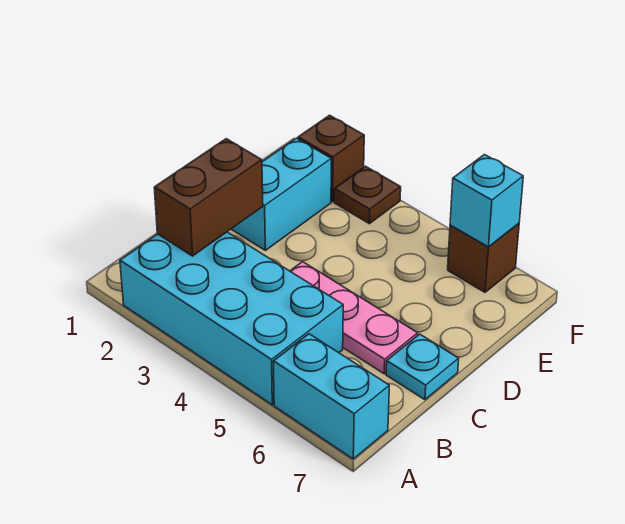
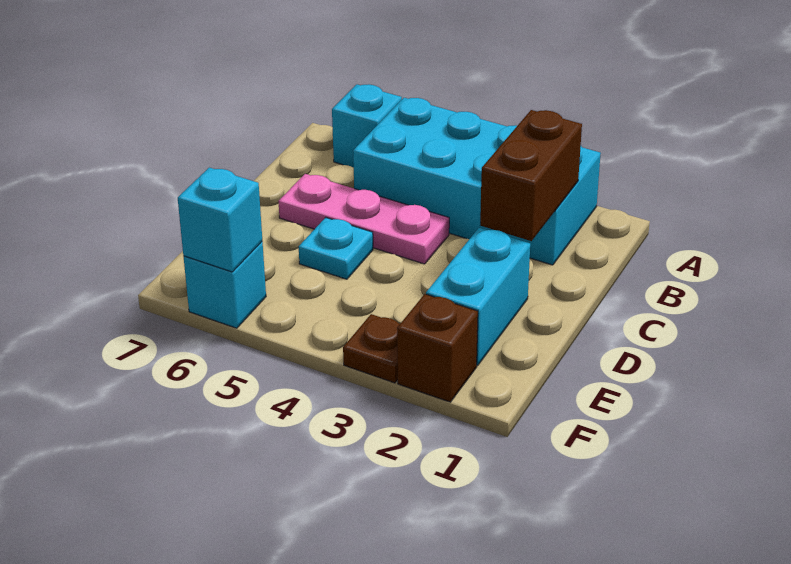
cyan 1x2 brick [273,334,389,459] -> cyan 1x1 brick [332,84,402,168]
cyan 1x1 plate [386,334,459,400] -> cyan 1x1 plate moved to [299,218,373,279]
brown 1x1 brick [448,223,519,292] -> cyan 1x1 brick [184,242,266,328]

